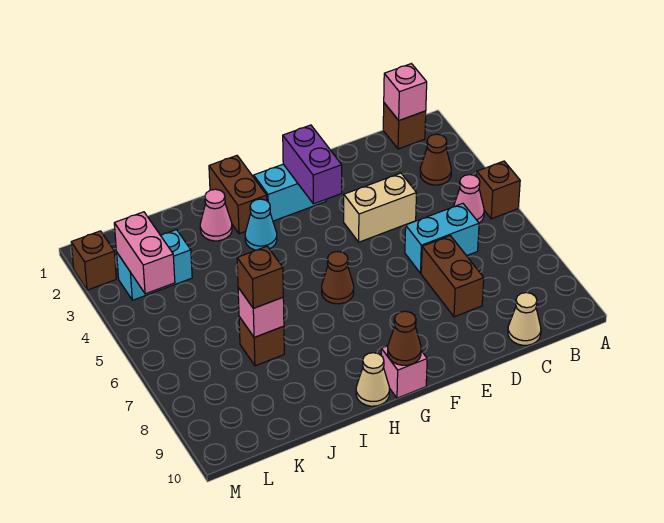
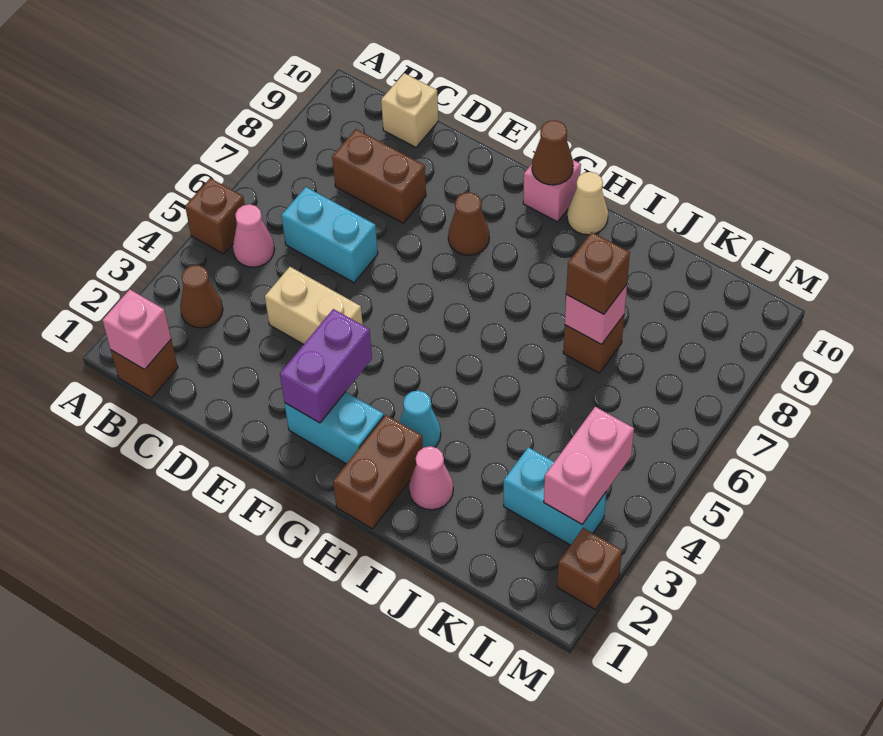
tan 1x1 cone [508,293,541,345] -> tan 1x1 brick [381,73,438,147]
brown 1x2 brick [421,236,484,317] -> brown 1x2 brick turned to [332,129,426,223]
brown 1x1 cone [322,252,354,304] -> brown 1x1 cone moved to [448,192,489,255]

